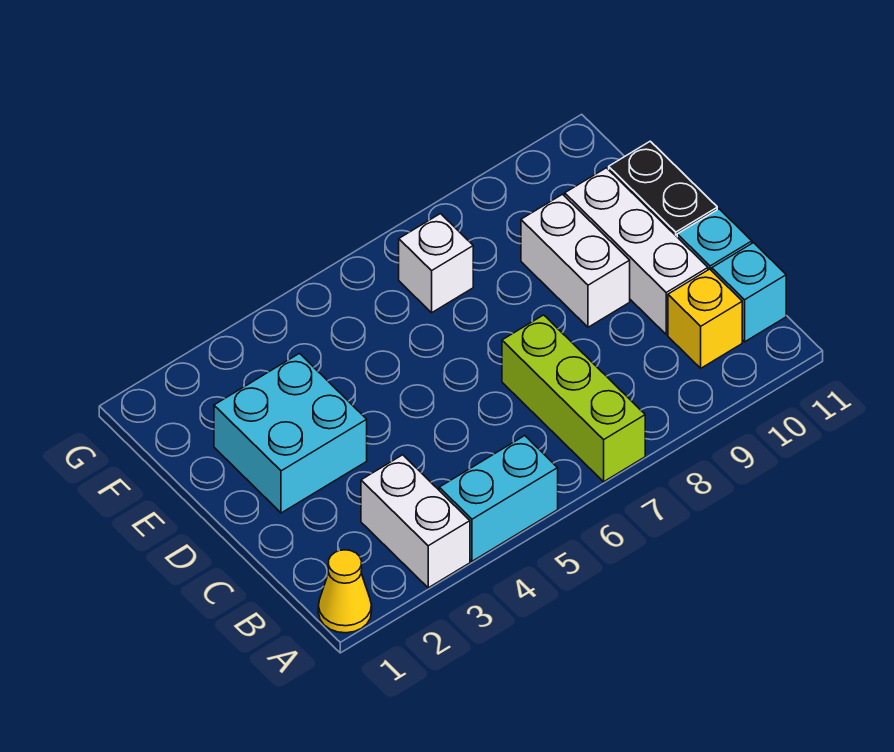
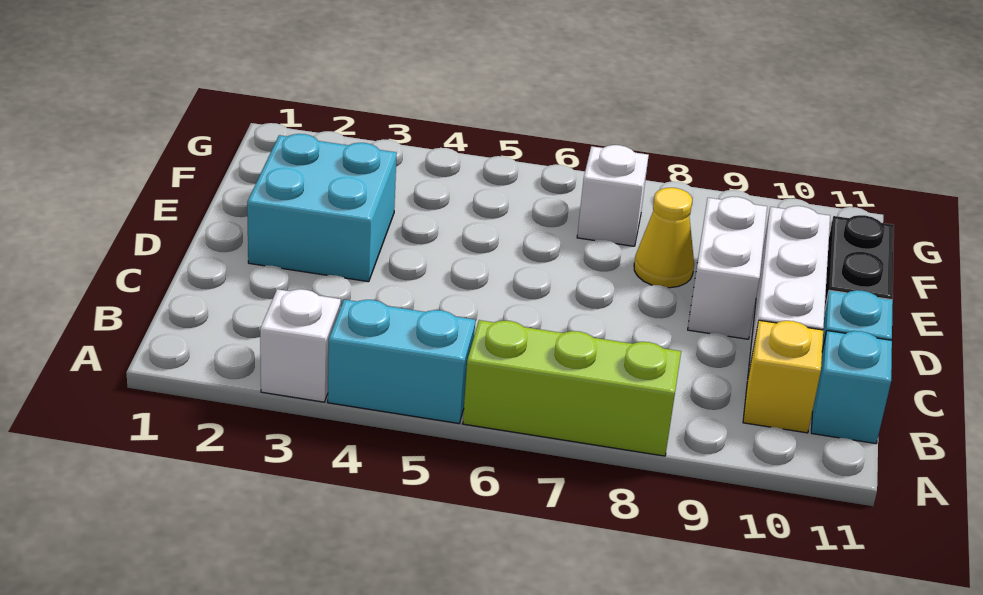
yellow 1x1 cone [318,550,372,633] -> yellow 1x1 cone moved to [634,188,694,288]
white 1x2 brick [361,455,470,588] -> white 1x1 brick [260,289,341,402]
lime 1x3 brick [502,315,645,482] -> lime 1x3 brick turned to [463,320,681,456]

